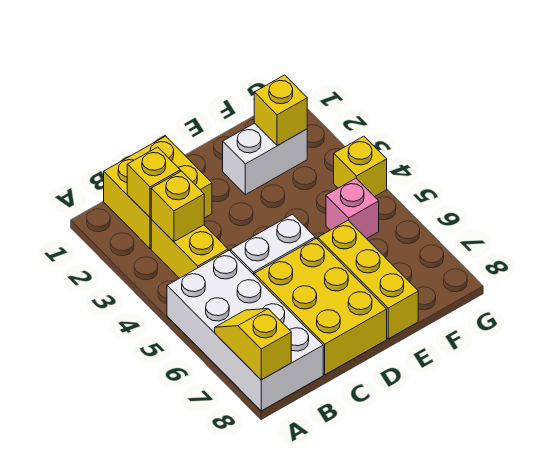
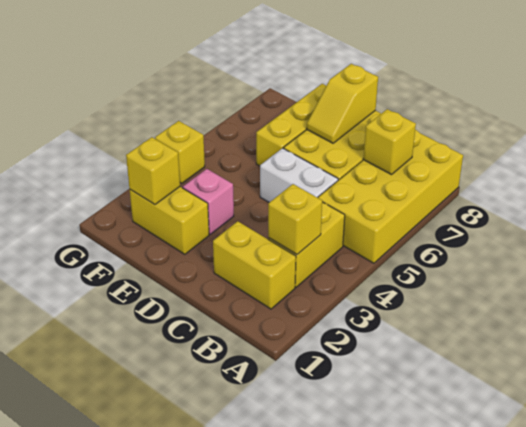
white 2x4 brick [167,251,323,411] -> yellow 2x4 brick [318,130,463,263]
yellow 1x2 slope [215,309,291,380] -> yellow 1x2 slope moved to [307,64,378,143]
yellow 2x2 brick [104,136,212,249] -> yellow 1x2 brick [213,221,296,309]
yellow 1x1 brick [127,147,180,218] -> yellow 1x1 brick moved to [363,109,416,175]
white 1x2 brick [223,123,307,195] -> yellow 1x2 brick [130,187,209,254]
pink 1x1 brick [326,178,379,239] -> pink 1x1 brick moved to [183,169,234,234]

